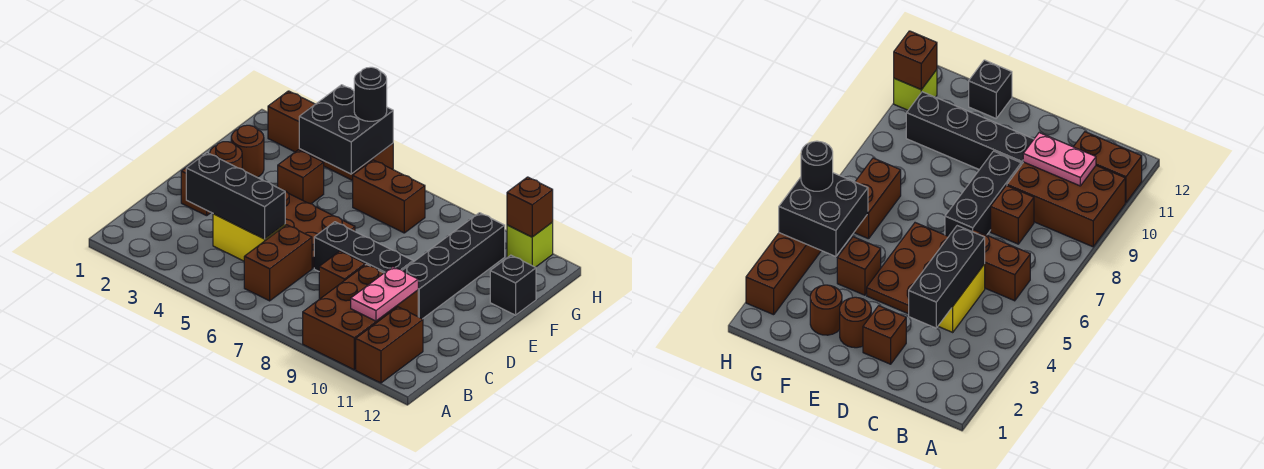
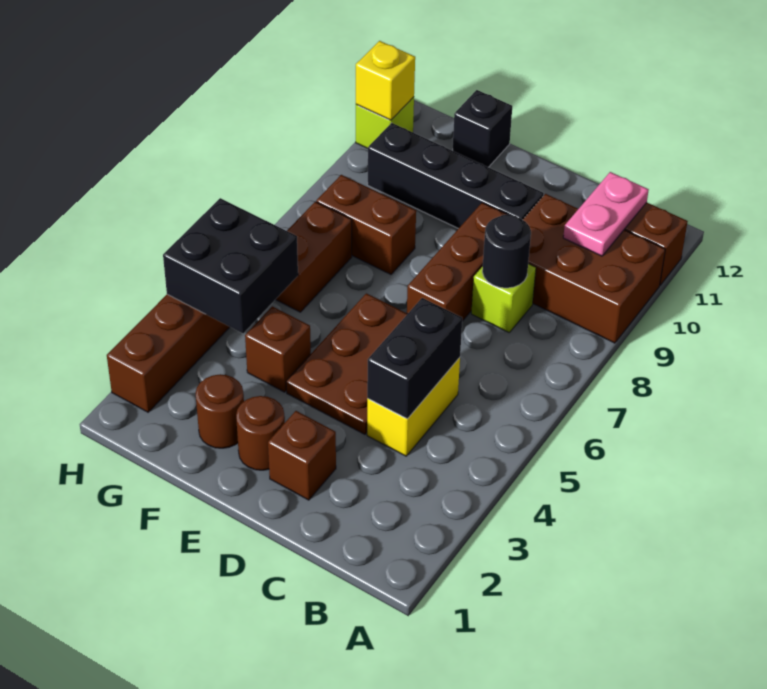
brown 1x2 brick [244,225,312,301] -> brown 1x2 brick moved to [316,175,416,274]
pink 1x2 plate [351,267,418,321] -> pink 1x2 plate turned to [563,172,649,256]
black 1x3 brick [186,153,285,239] -> black 1x2 brick [367,298,462,419]
brown 1x1 brick [319,251,365,299] -> lime 1x1 brick [471,264,536,332]
black 1x3 brick [314,222,413,273] -> brown 1x3 brick [407,203,507,321]
black 1x1 round brick [354,67,387,121] -> black 1x1 round brick moved to [482,214,531,288]
brown 1x1 brick [507,177,553,237] -> yellow 1x1 brick [356,41,415,120]

